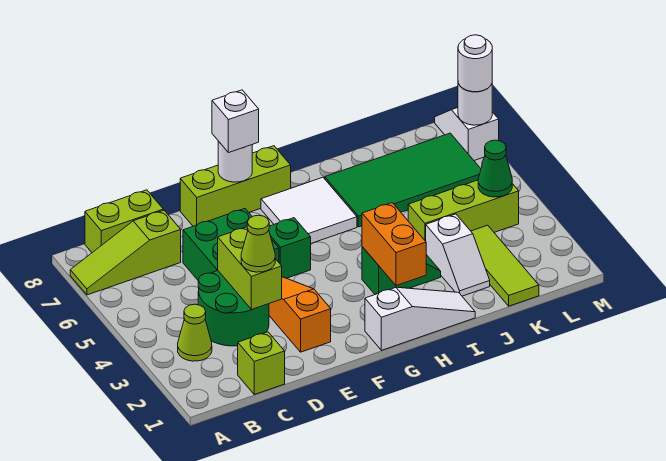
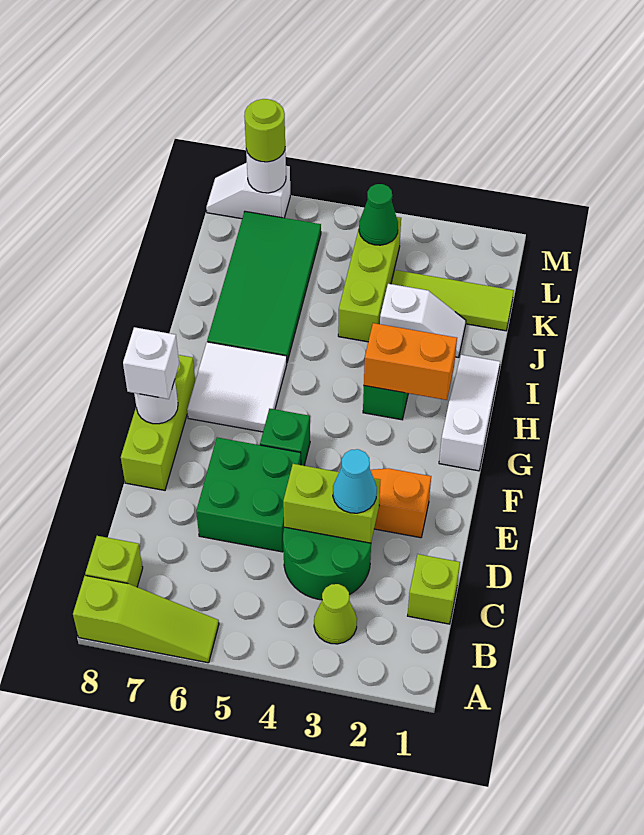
lime 1x3 slope [70,210,181,295] -> lime 1x3 slope turned to [73,575,219,663]
lime 1x2 brick [85,190,163,253] -> lime 1x1 brick [85,536,143,587]
lime 1x1 cone [241,215,275,272] -> cyan 1x1 cone [333,449,377,513]
white 1x1 round brick [458,35,492,92] -> lime 1x1 round brick [244,99,285,162]

